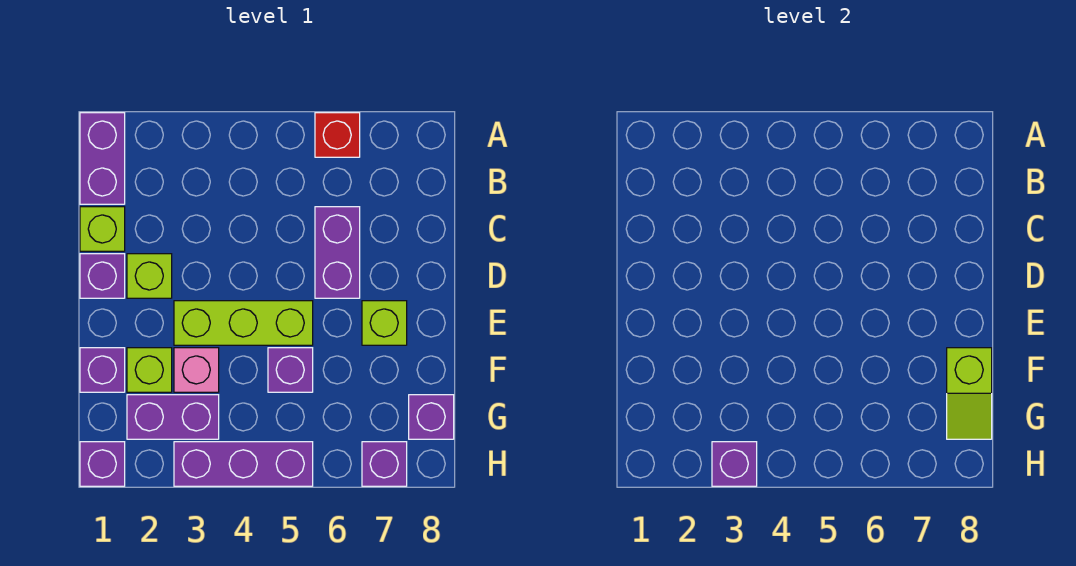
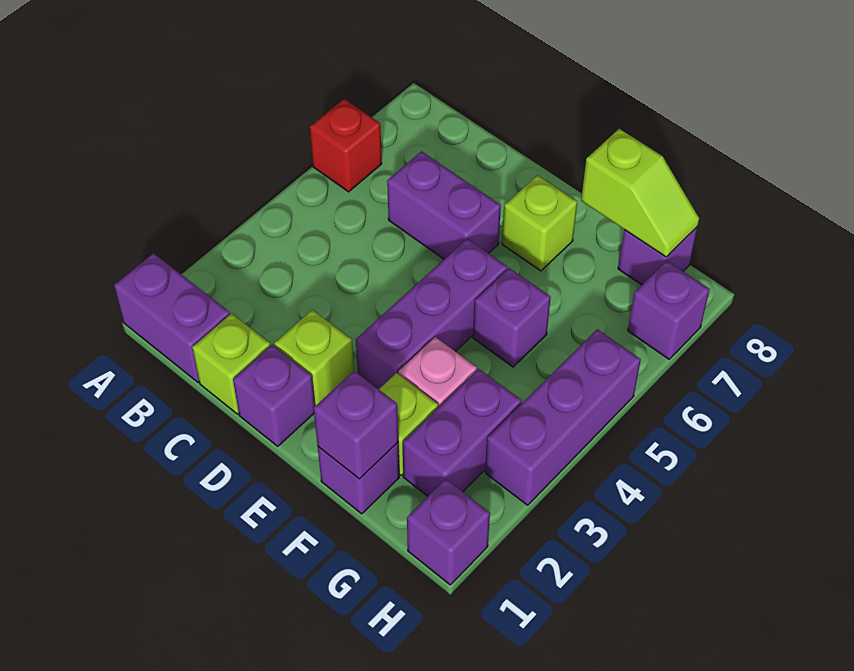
lime 1x3 brick [174,301,313,345] -> purple 1x3 brick [356,239,507,389]
purple 1x1 brick [712,442,757,486] -> purple 1x1 brick moved to [314,371,398,479]

